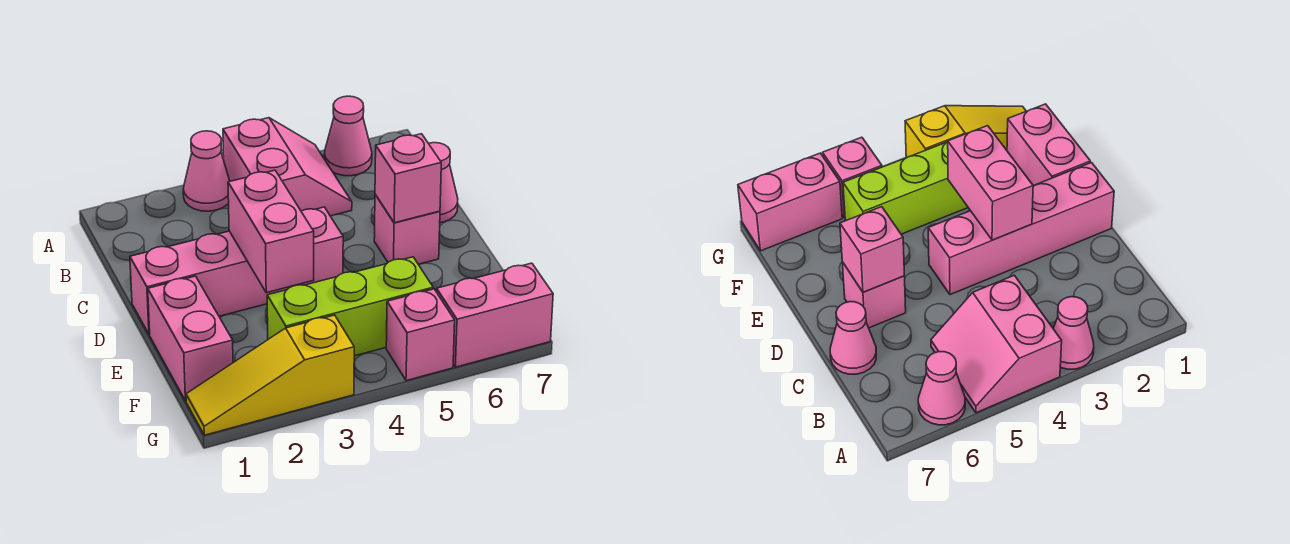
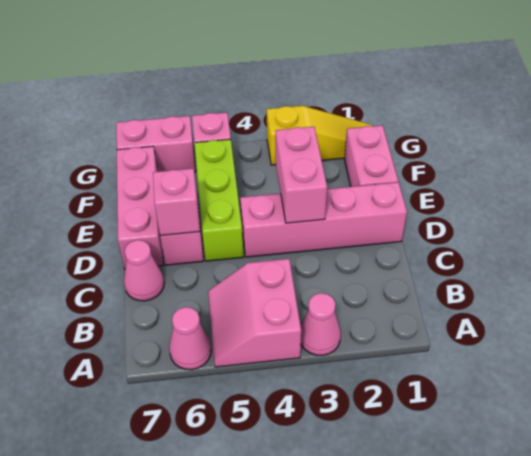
none -> pink 1x3 brick [117,146,163,269]
lime 1x3 brick [267,257,433,356] -> lime 1x3 brick turned to [194,139,244,261]

